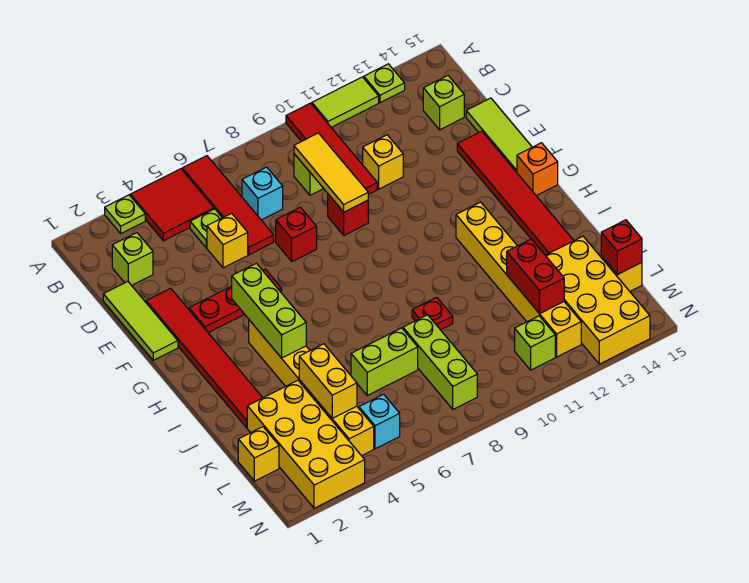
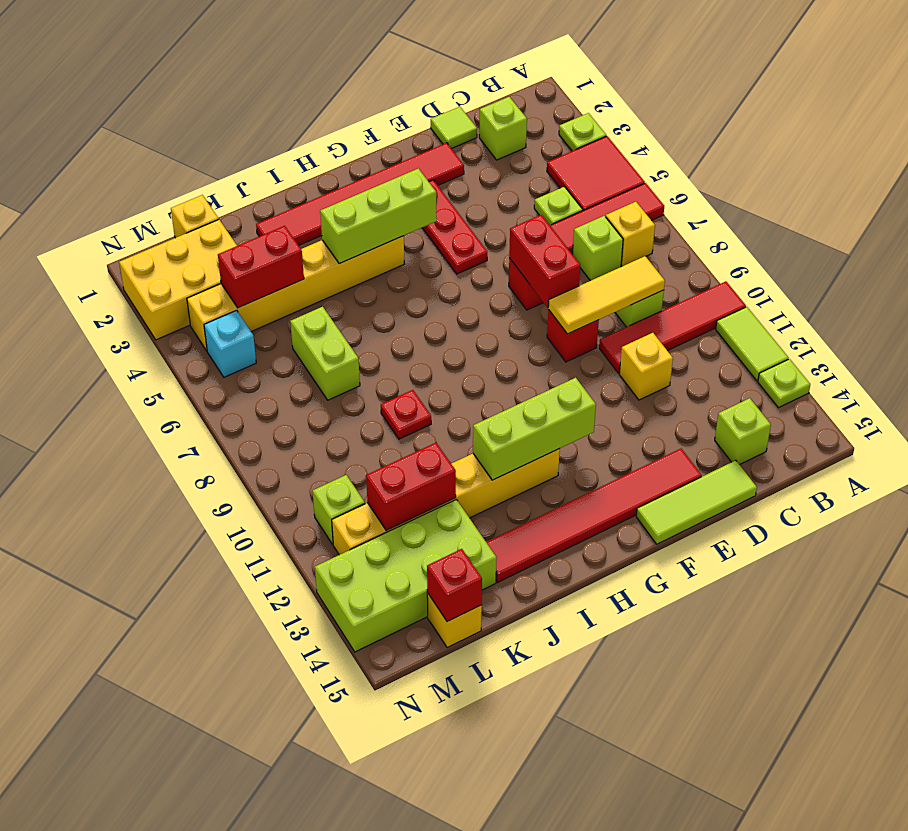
cyan 1x1 brick [242,167,283,220] -> lime 1x1 brick [573,216,623,281]
lime 1x3 tile [103,281,178,360] -> lime 1x1 tile [431,107,477,149]
yellow 1x1 brick [207,213,248,268] -> yellow 1x1 brick moved to [606,202,655,266]
none -> red 1x2 brick [509,215,580,308]
orange 1x1 brick [517,143,558,196] -> none
yellow 2x4 brick [247,380,365,508] -> yellow 2x3 brick [119,220,237,340]
yellow 1x2 brick [299,344,357,418] -> red 1x2 brick [218,226,304,308]
lime 1x3 brick [403,315,477,409] -> lime 1x3 brick moved to [473,378,596,480]
yellow 2x4 brick [545,236,650,364] -> lime 2x4 brick [315,500,497,652]

